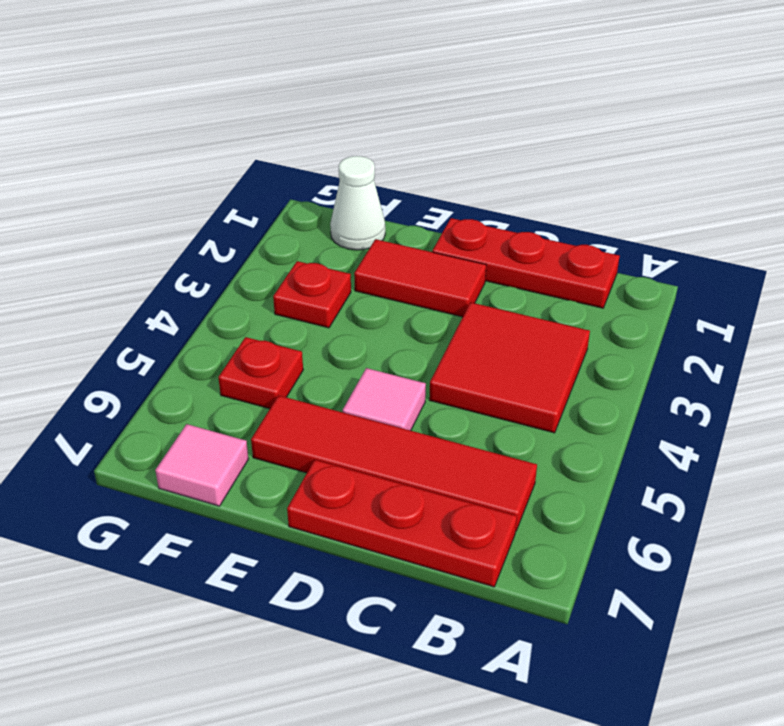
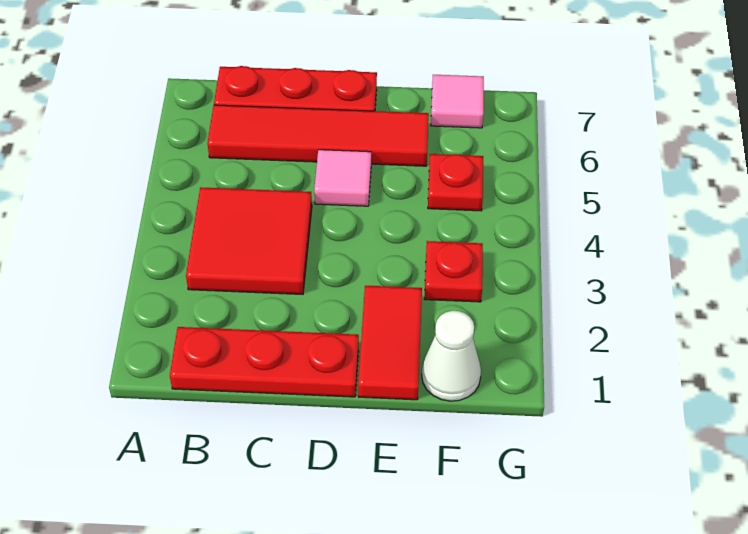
red 1x2 tile [354,239,486,317] -> red 1x2 tile turned to [358,286,422,400]

